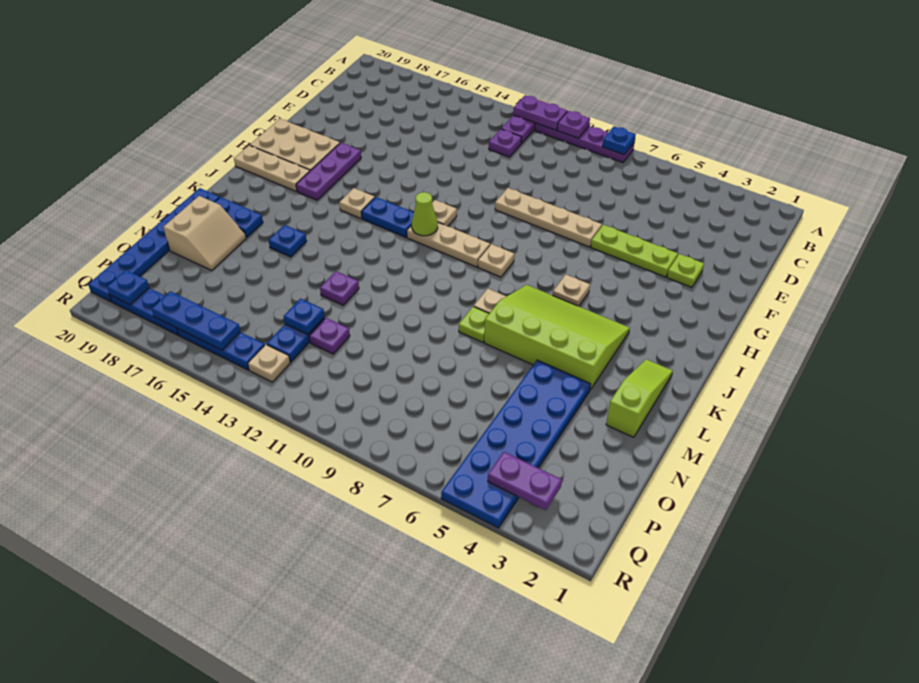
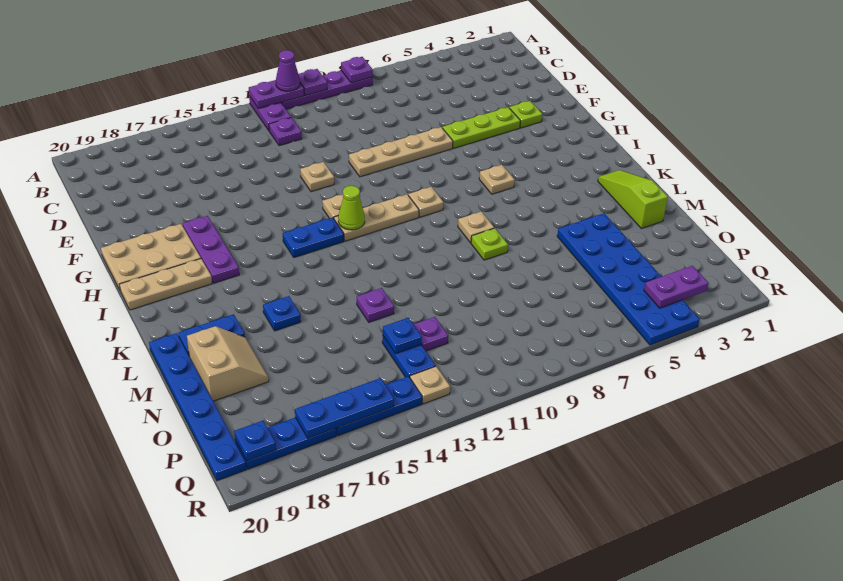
blue 1x1 plate [602,126,636,155] -> purple 1x1 plate [341,57,373,83]
none -> purple 1x1 cone [276,50,300,91]
tan 1x1 plate [339,188,375,219] -> tan 1x1 plate moved to [300,162,334,192]
lime 3x4 slope [484,285,630,390] -> none

